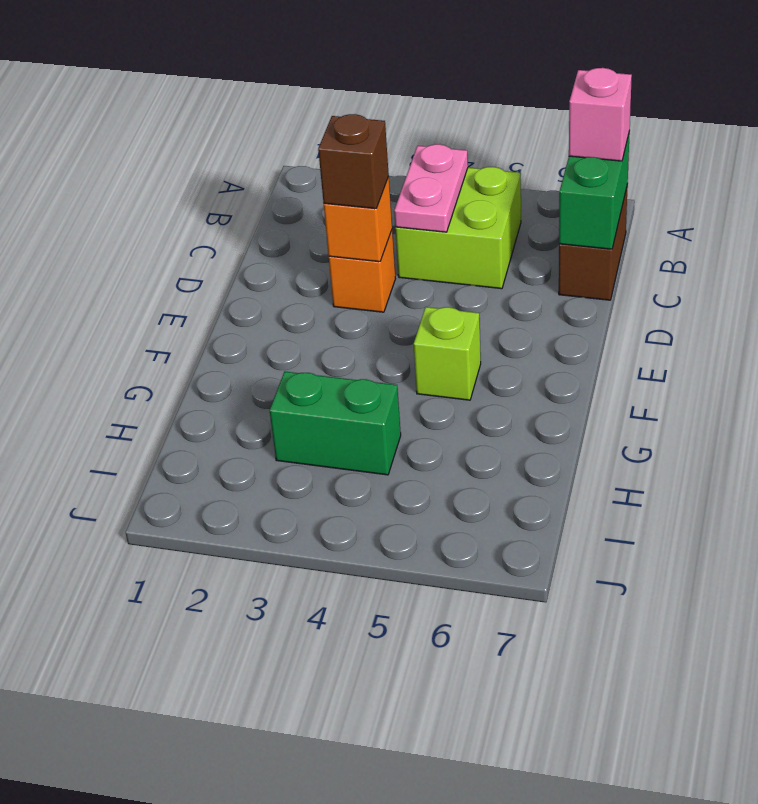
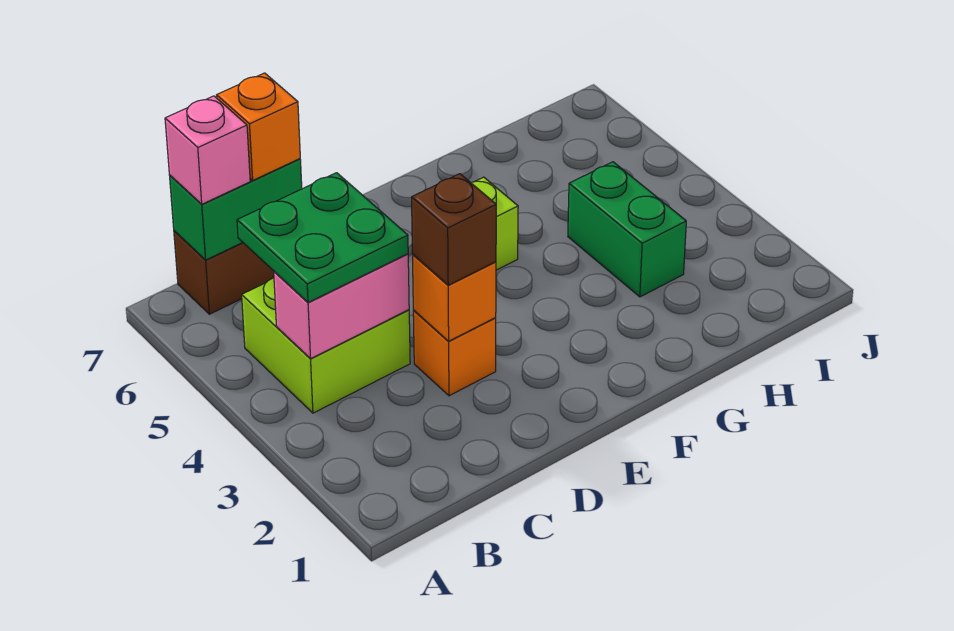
pink 1x2 plate [394,144,468,232] -> pink 1x2 brick [274,254,409,358]
none -> green 2x2 plate [237,173,408,303]
none -> orange 1x1 brick [217,73,300,180]

